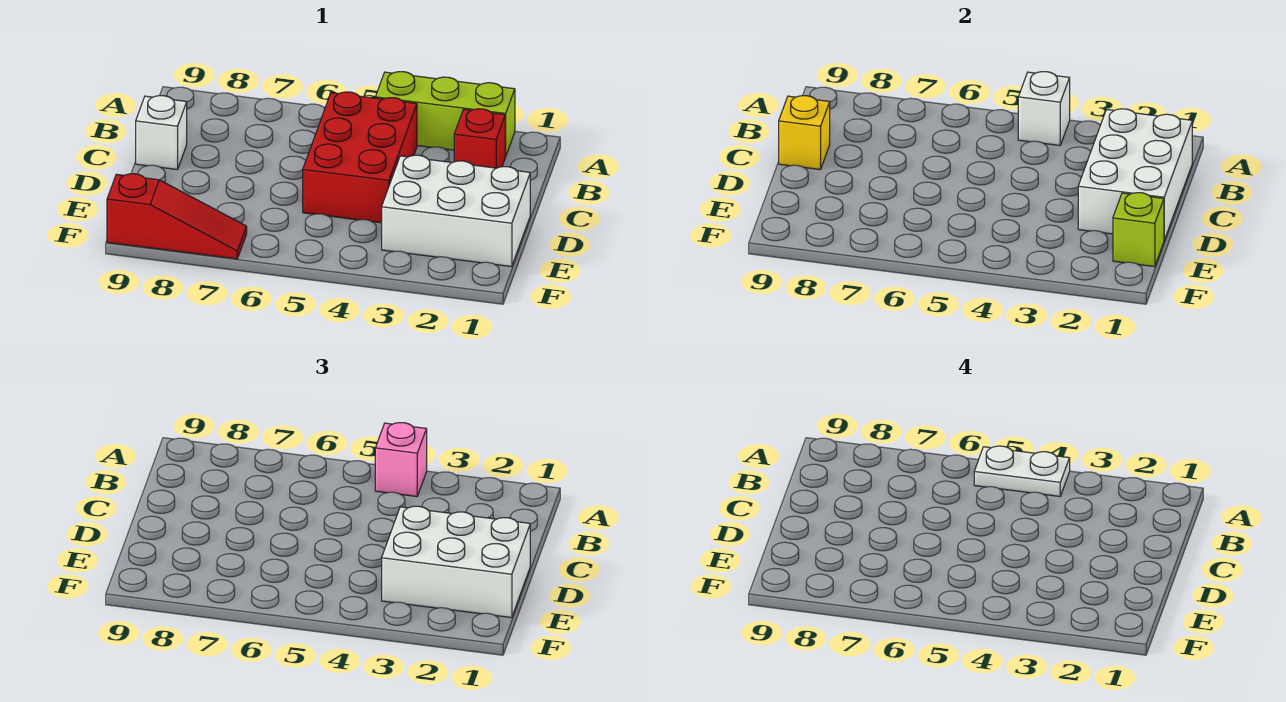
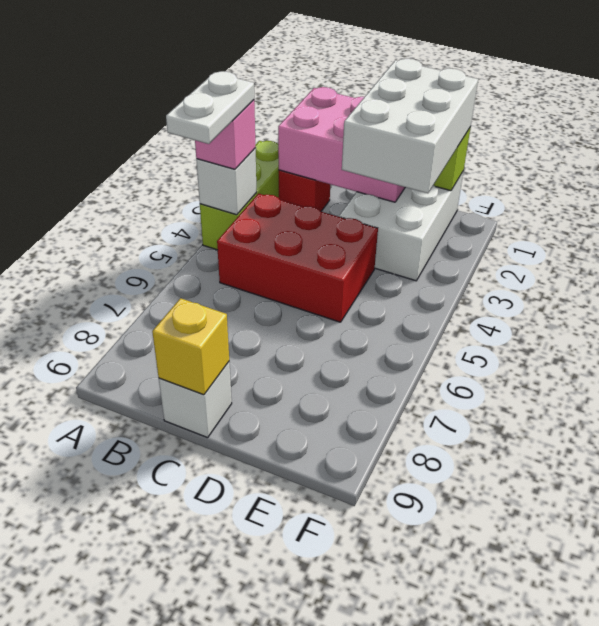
white 2x3 brick [1078,109,1192,240] -> pink 2x3 brick [278,87,405,202]
red 1x3 slope [107,174,247,259] -> none

